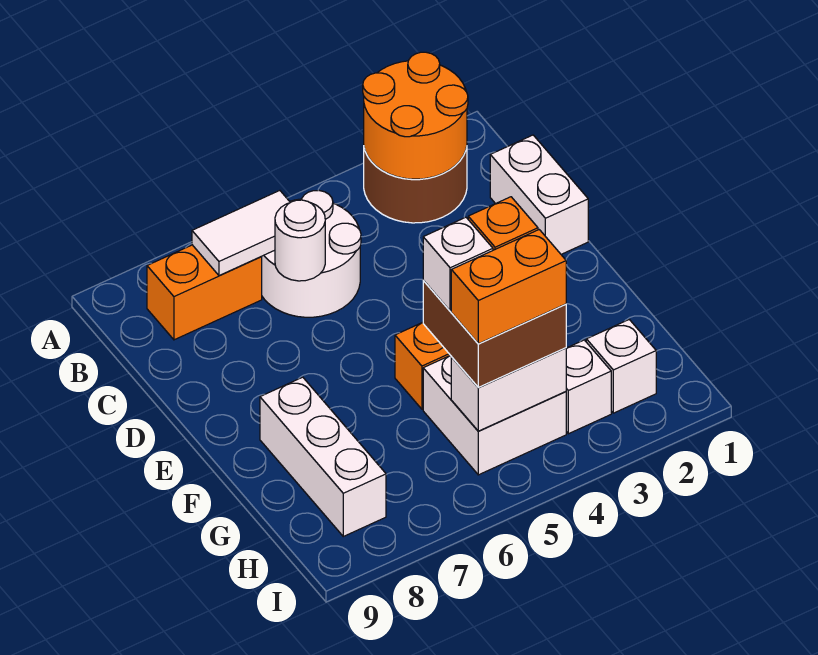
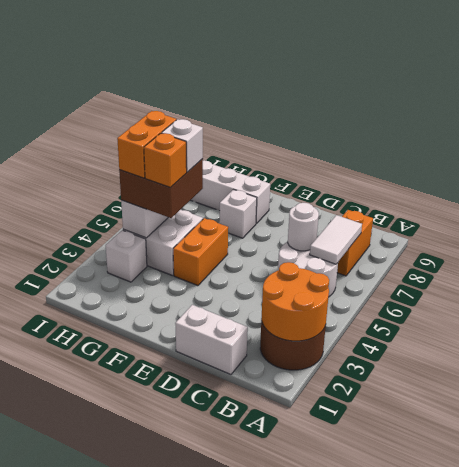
white 1x1 brick [586,320,656,413] -> white 1x1 brick moved to [219,190,257,238]

